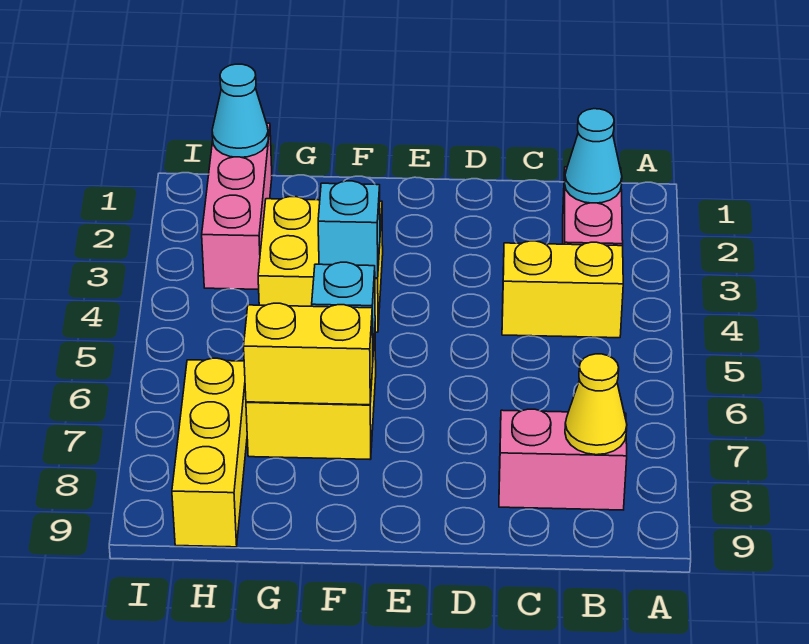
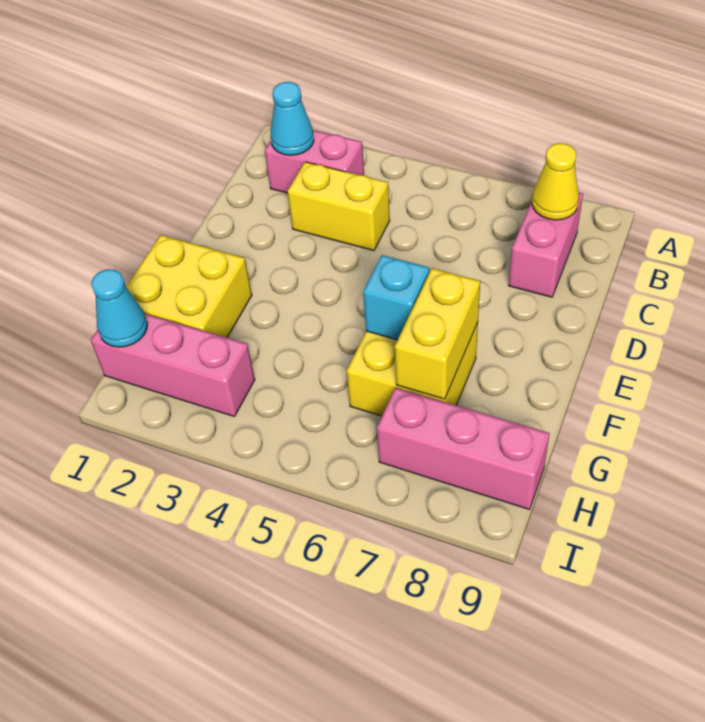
yellow 1x2 brick [502,241,623,338] -> yellow 1x2 brick turned to [287,162,390,251]
yellow 2x2 brick [258,197,383,332] -> yellow 2x2 brick moved to [126,235,252,338]
cyan 1x1 brick [318,181,380,278] -> none
yellow 1x3 brick [172,358,247,547] -> pink 1x3 brick [377,388,550,509]

